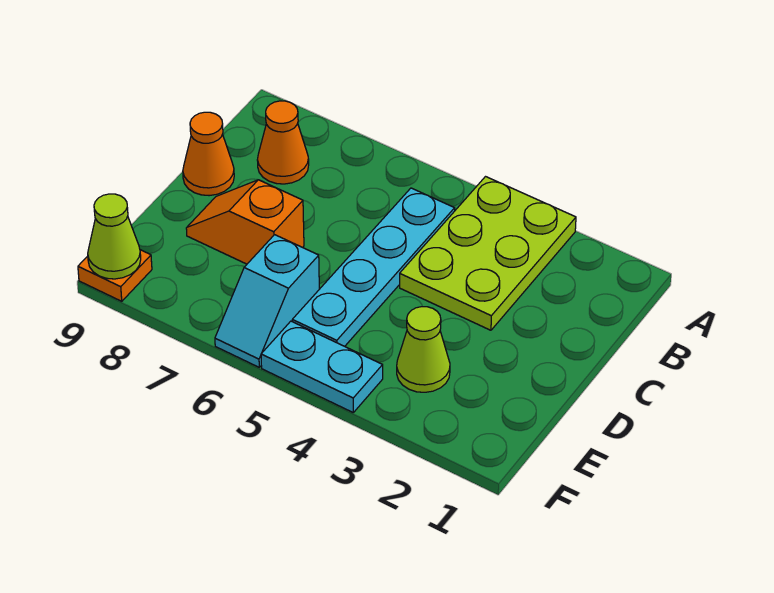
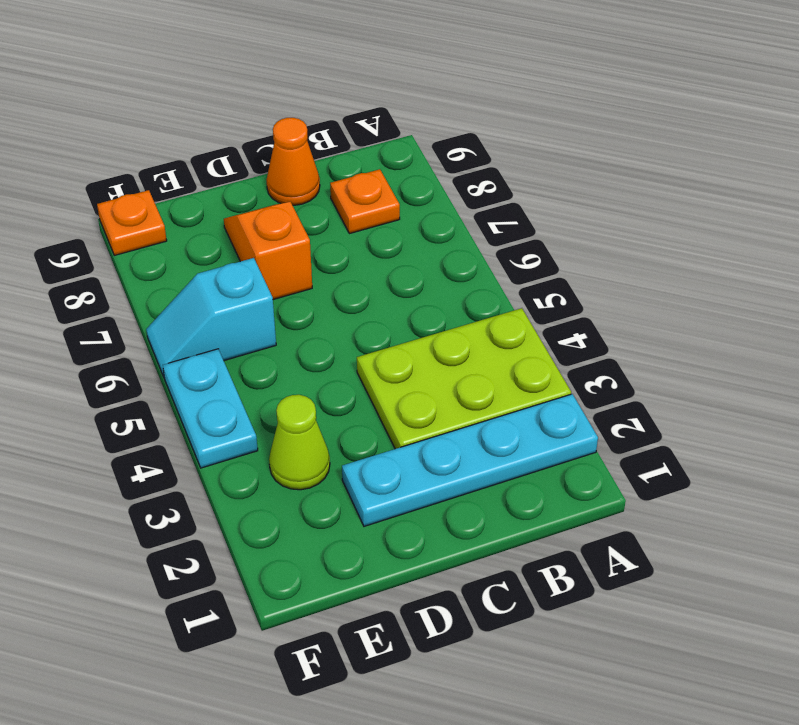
cyan 1x4 plate [292,188,455,346] -> cyan 1x4 plate moved to [342,394,598,526]
orange 1x1 cone [257,101,309,184] -> orange 1x1 plate [330,169,400,234]
lime 1x1 cone [88,194,141,279] -> none

